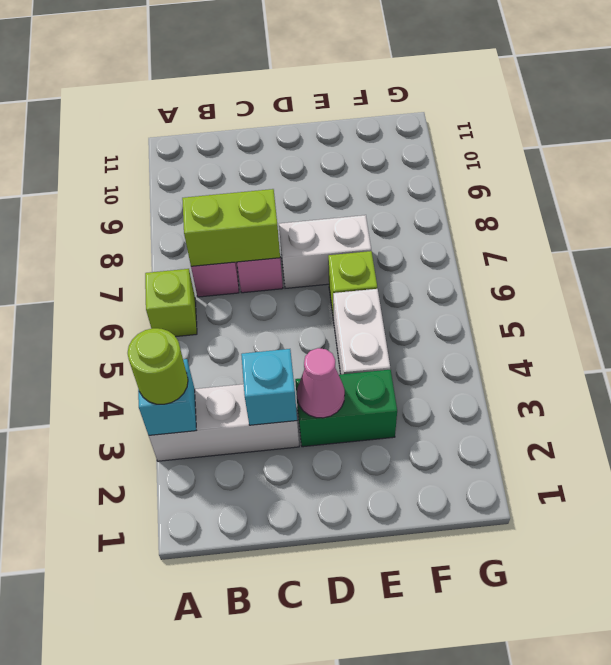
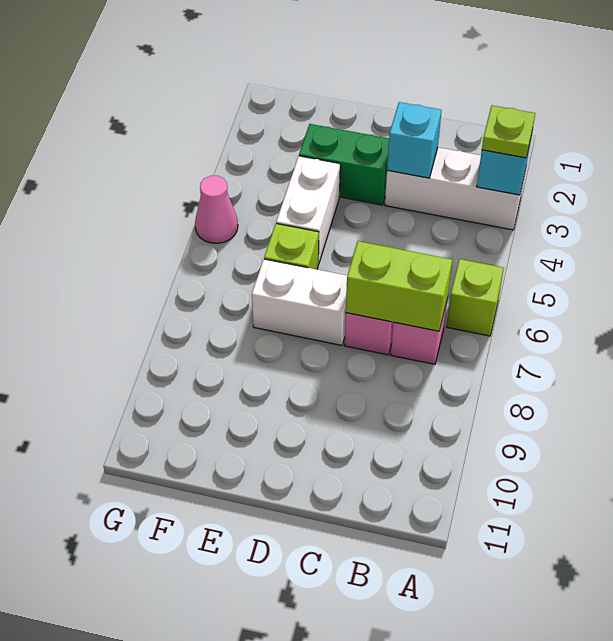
lime 1x1 round brick [128,328,188,404] -> lime 1x1 plate [482,105,535,158]
pink 1x1 cone [297,348,345,418] -> pink 1x1 cone moved to [195,176,238,243]

